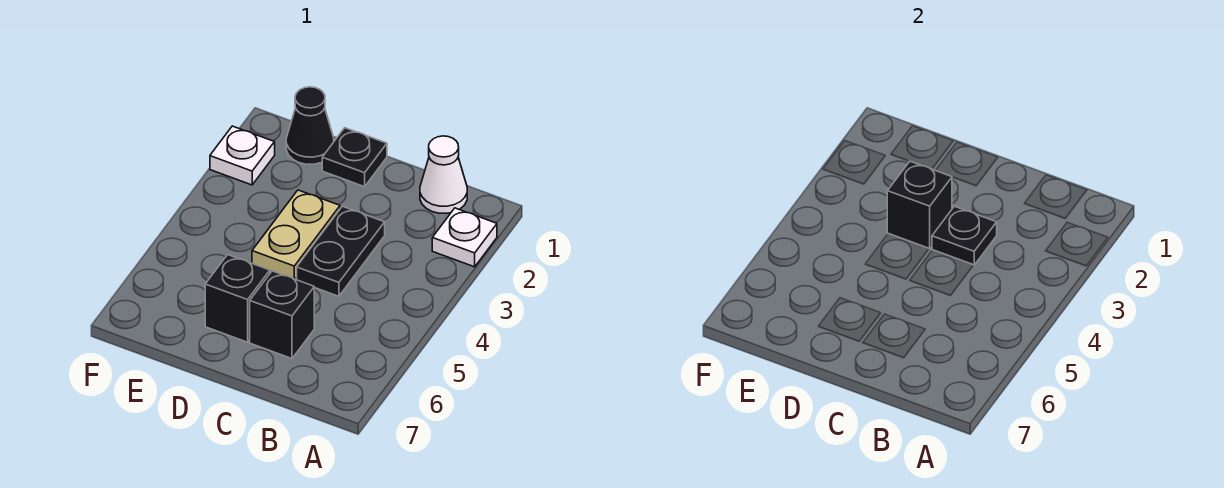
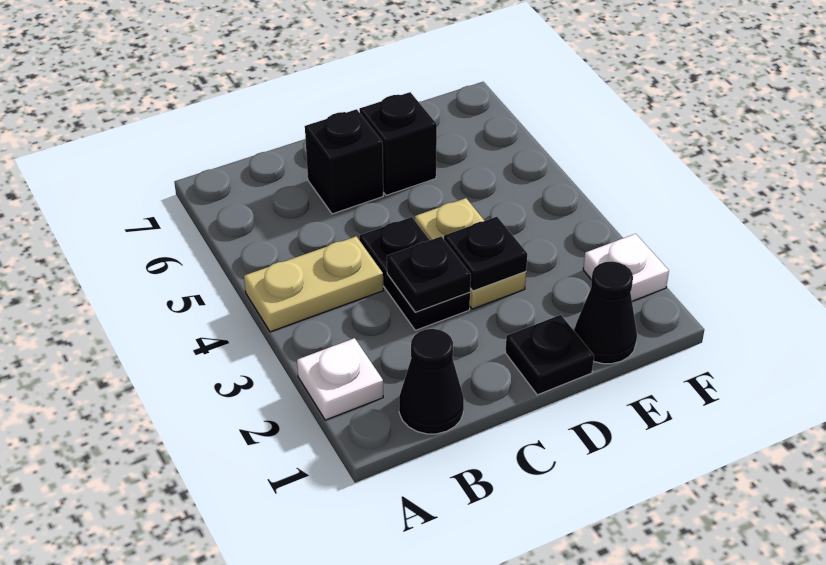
none -> tan 1x2 plate [244,236,383,332]
white 1x1 cone [420,136,467,213] -> black 1x1 cone [399,329,464,434]
black 1x1 brick [887,161,952,249] -> black 1x1 plate [444,217,527,291]

